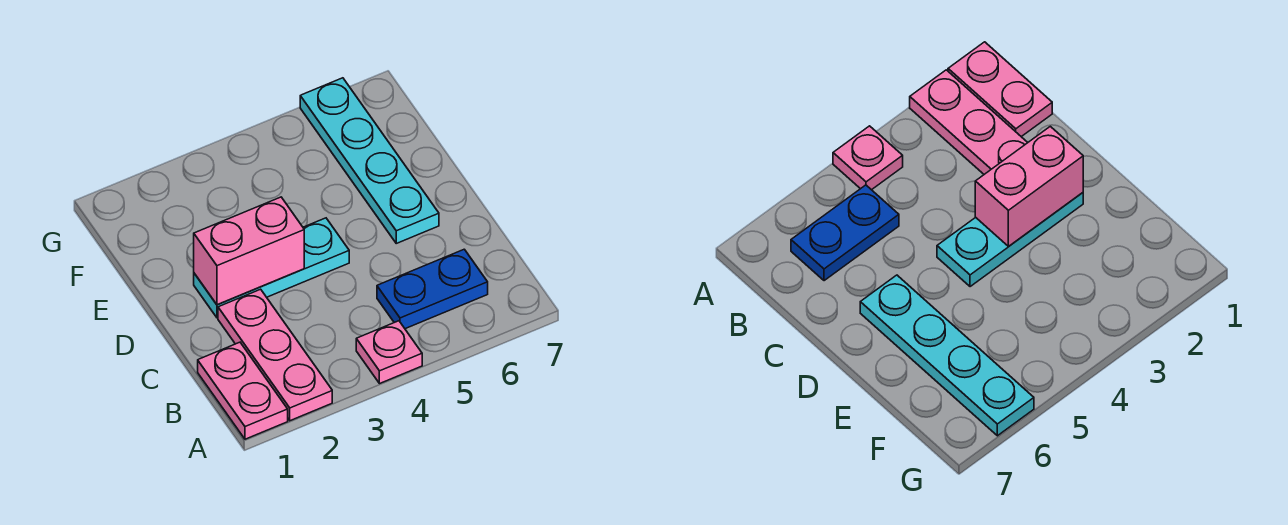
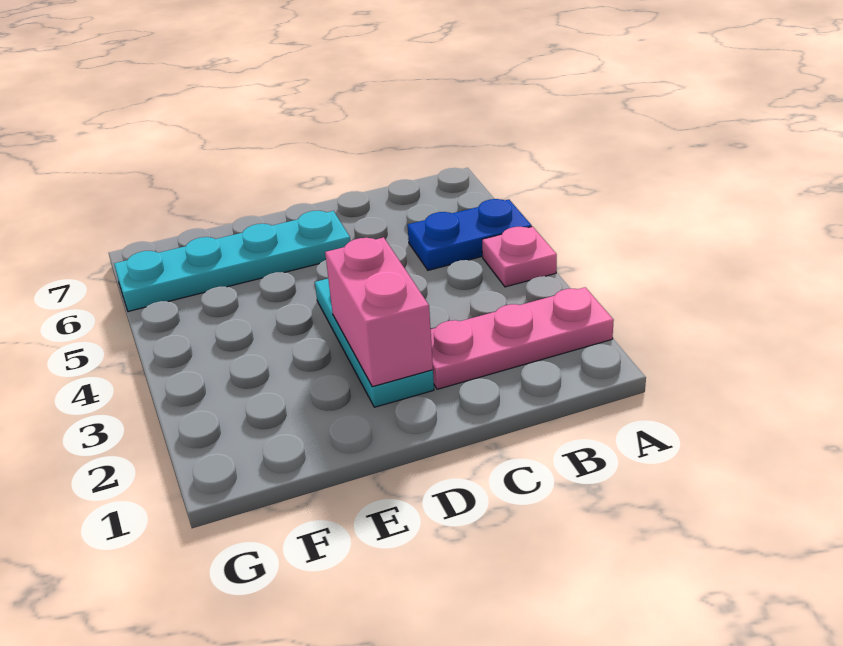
pink 1x2 plate [198,342,288,439] -> none
blue 1x2 plate [377,249,488,329] -> blue 1x2 plate turned to [407,199,532,270]

